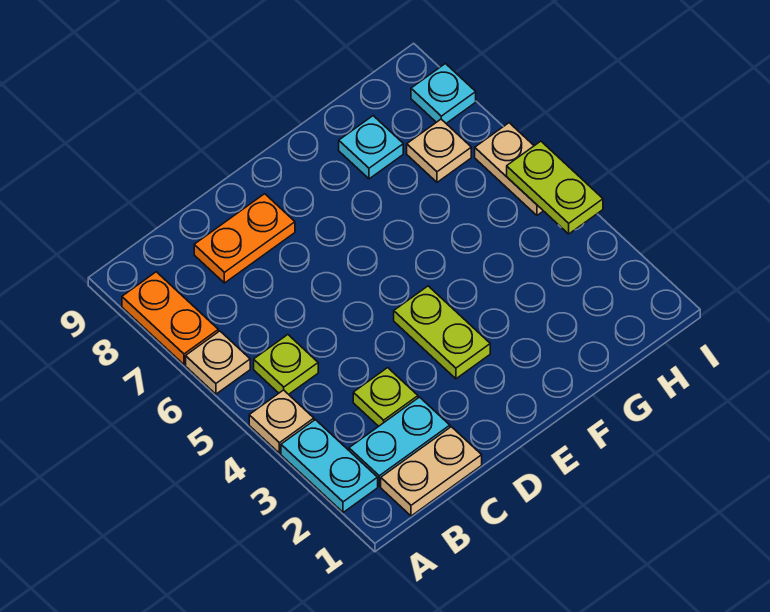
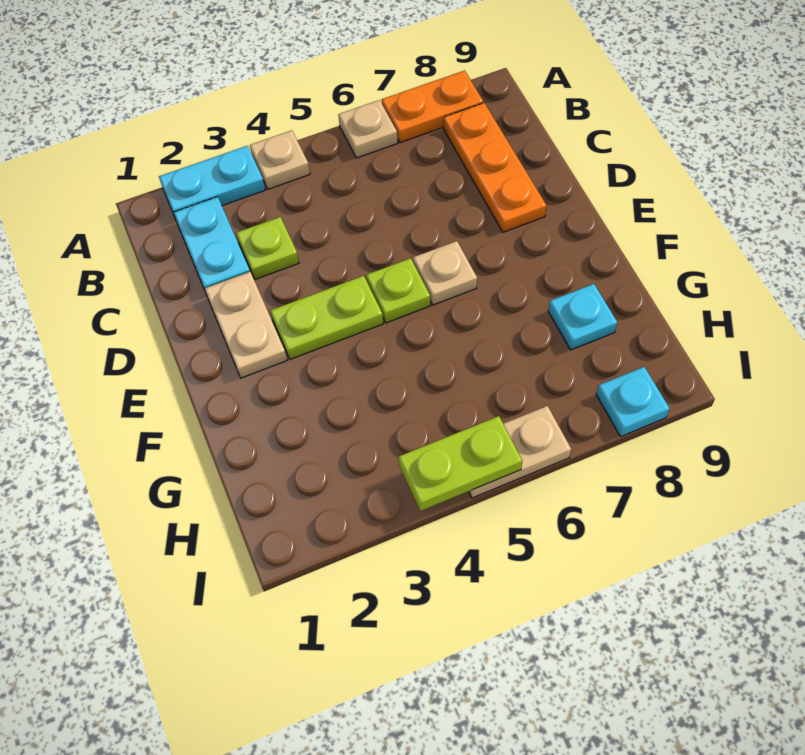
tan 1x2 plate [381,427,482,516] -> tan 1x2 plate moved to [205,272,287,378]
lime 1x1 plate [254,335,318,394] -> lime 1x1 plate moved to [366,258,430,323]
orange 1x2 plate [194,194,295,283] -> orange 1x3 plate [443,103,547,232]
tan 1x1 plate [407,119,471,182] -> tan 1x1 plate moved to [413,241,477,305]

